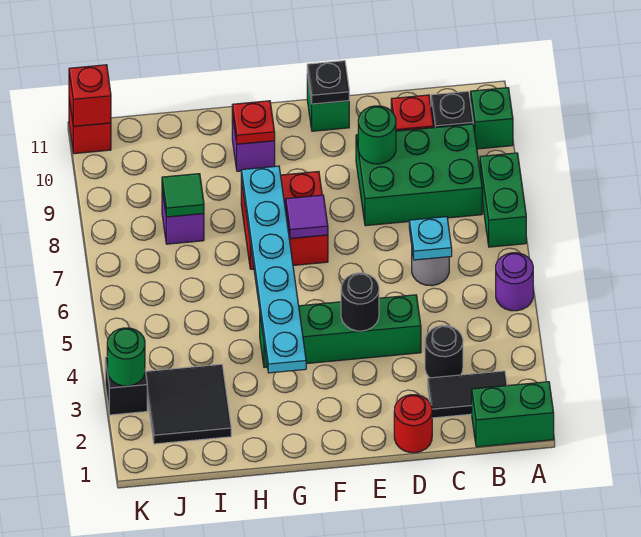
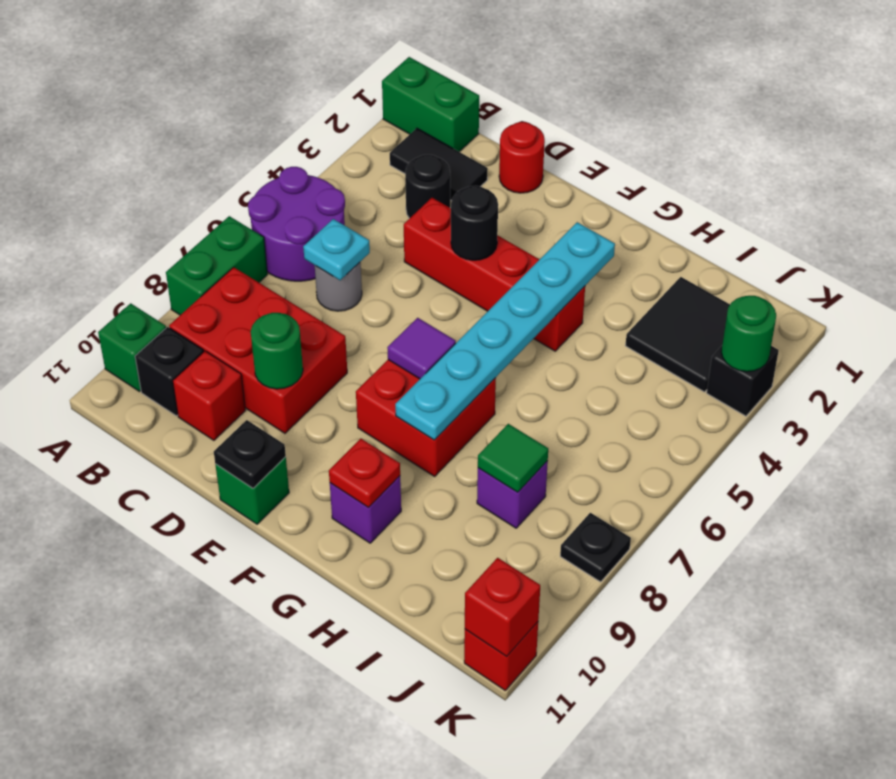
purple 1x1 round brick [496,253,533,311] -> purple 2x2 round brick [248,167,345,281]
green 2x3 brick [356,124,482,226] -> red 2x3 brick [169,267,347,433]
green 1x4 brick [260,295,421,367] -> red 1x4 brick [404,198,585,351]
none -> black 1x1 plate [560,513,631,582]

